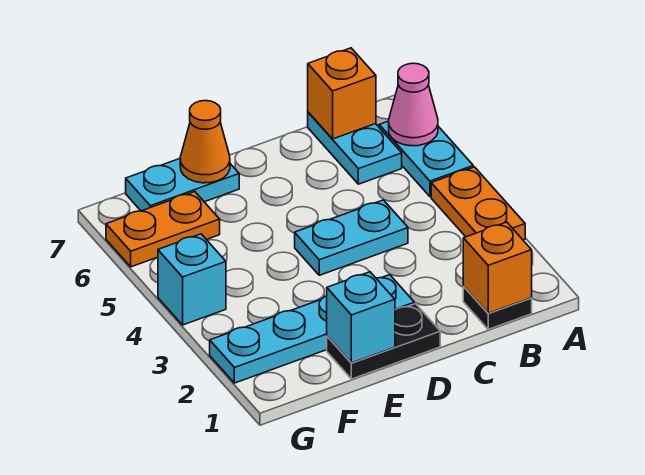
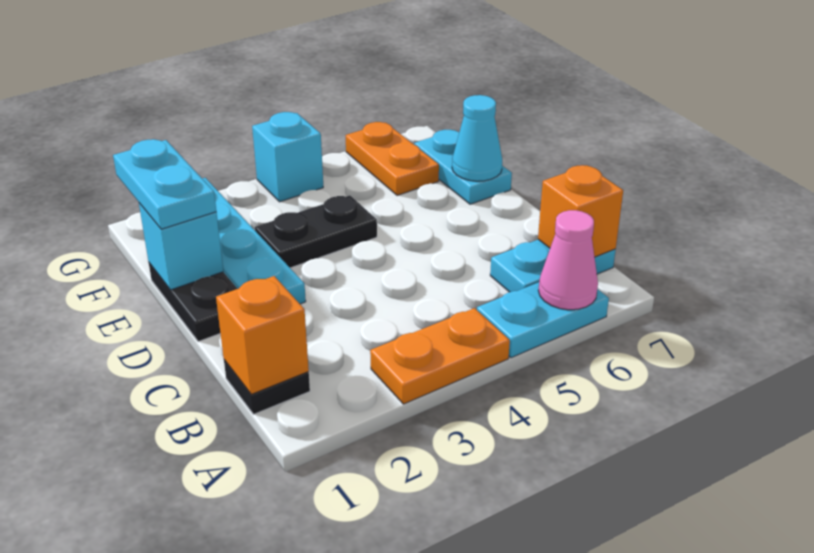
cyan 1x2 plate [295,200,408,275] -> cyan 1x2 plate moved to [113,139,216,229]
none -> black 1x2 plate [255,195,377,268]
orange 1x1 cone [180,101,230,183] -> cyan 1x1 cone [452,95,502,181]

